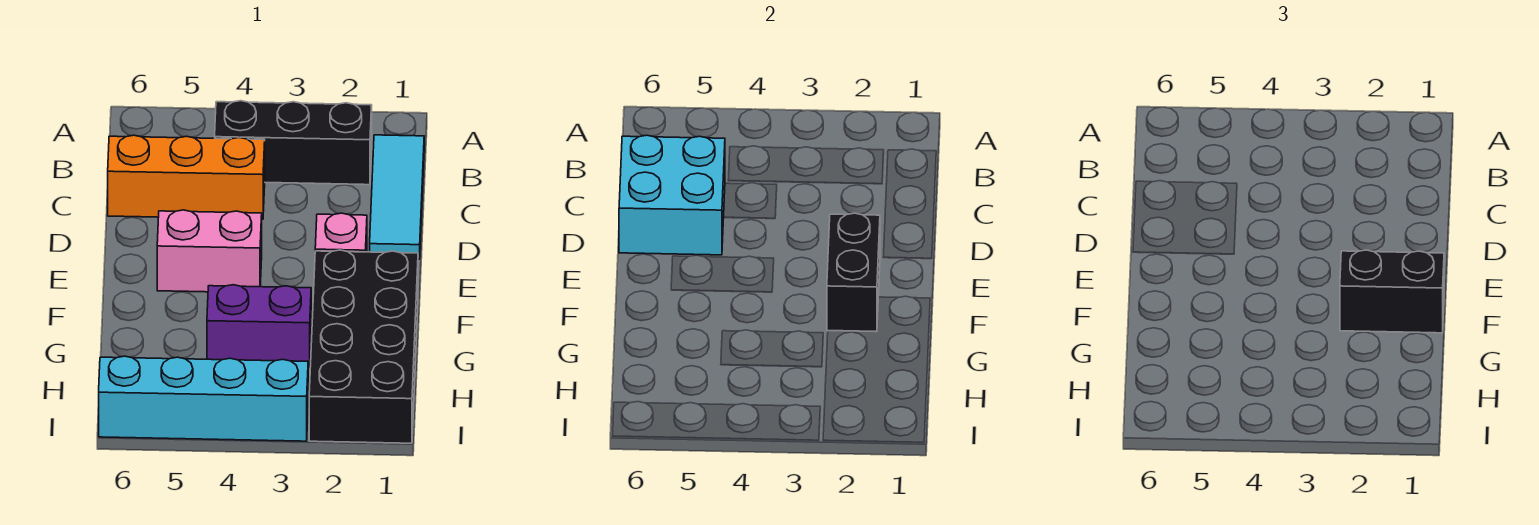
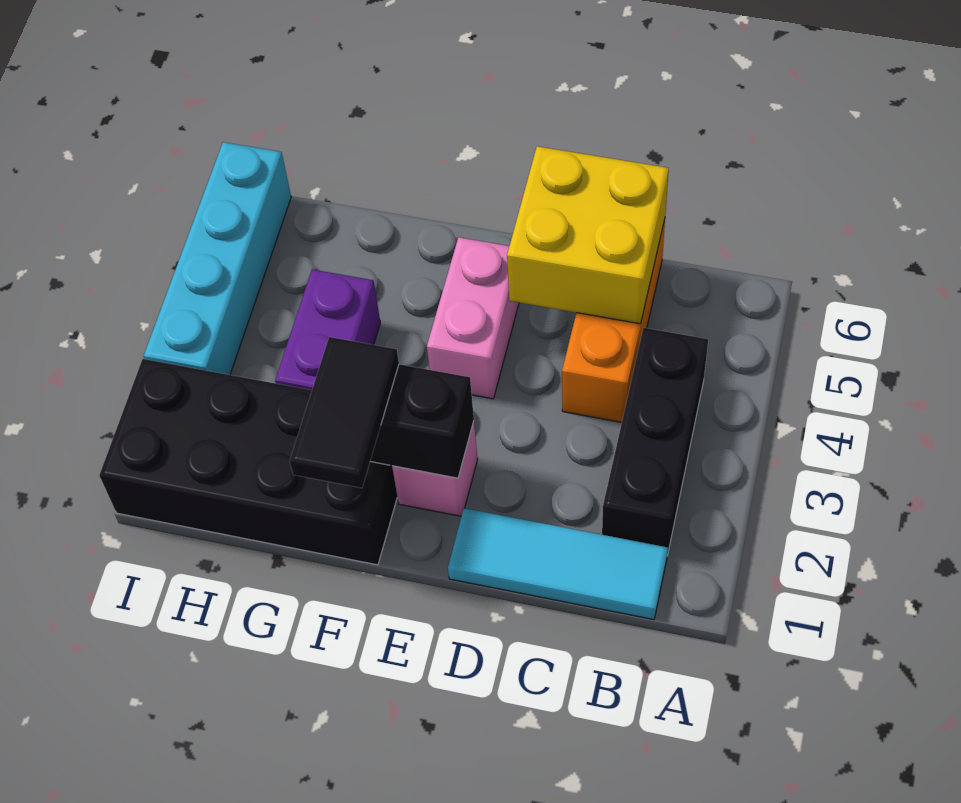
cyan 2x2 brick [619,135,725,255] -> yellow 2x2 brick [507,146,669,324]
black 1x2 brick [1340,250,1444,333] -> black 1x2 tile [290,337,399,488]

